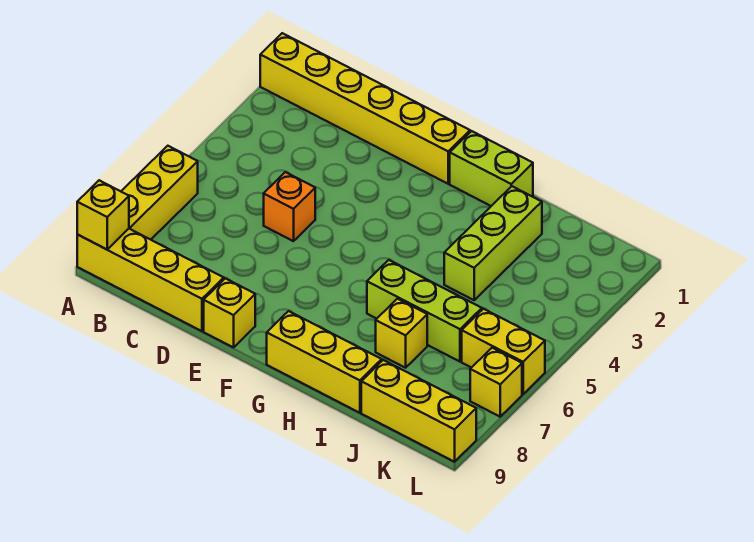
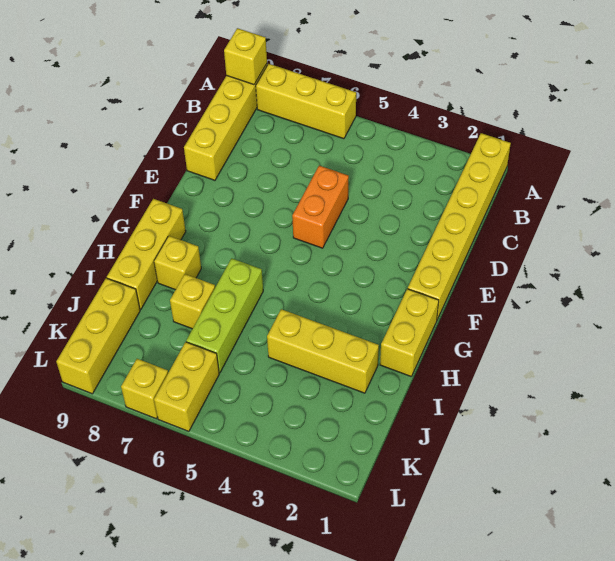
orange 1x1 brick [264,172,315,241] -> orange 1x2 brick [292,166,349,248]
yellow 1x1 brick [204,278,255,348] -> yellow 1x1 brick moved to [154,236,201,290]
lime 1x2 brick [450,131,533,206] -> yellow 1x2 brick [380,289,439,376]
lime 1x3 brick [444,186,542,300] -> yellow 1x3 brick [267,309,379,393]

